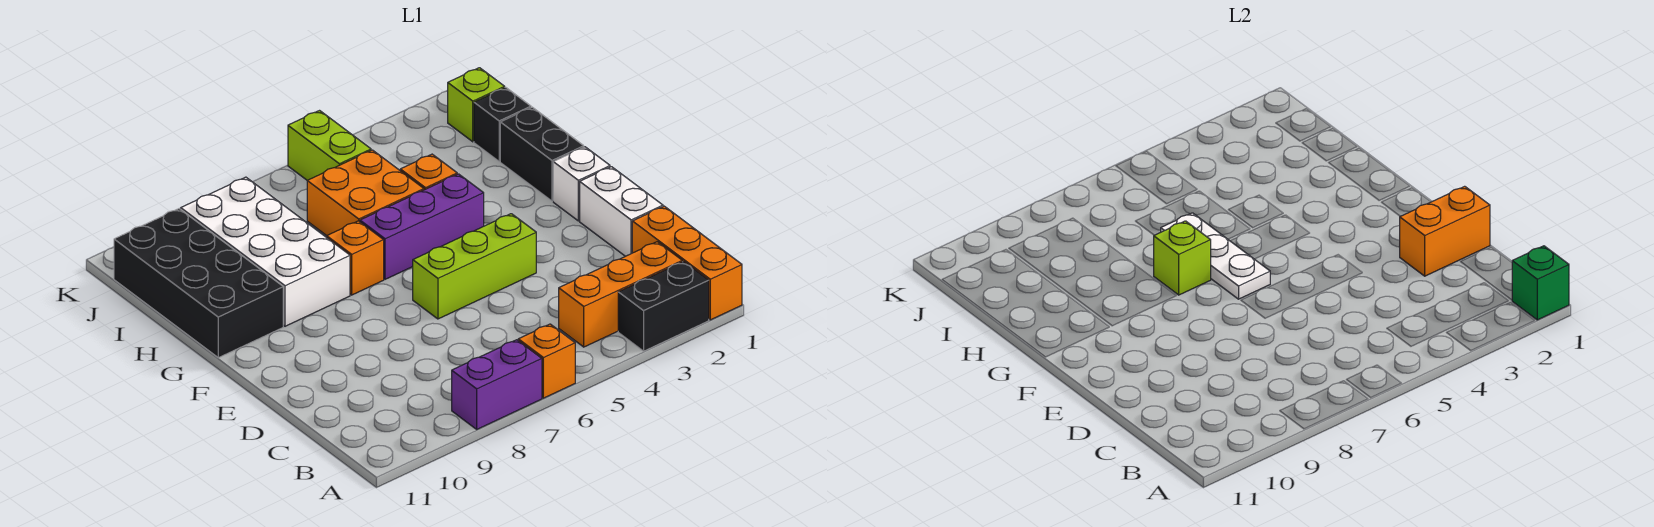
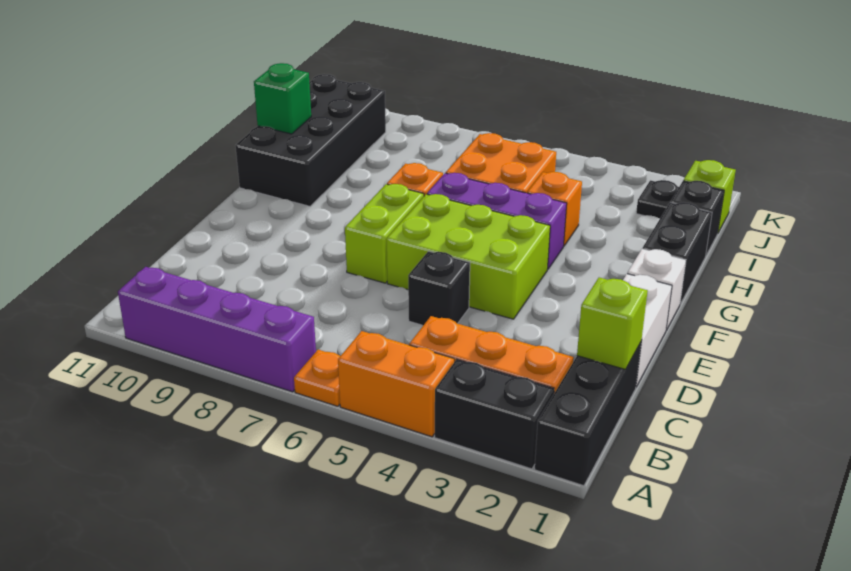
orange 1x3 brick [632,206,742,320] -> black 1x3 brick [535,343,641,486]
green 1x1 brick [1512,246,1569,320] -> green 1x1 brick moved to [254,63,311,134]
orange 1x1 brick [518,324,575,398] -> orange 1x1 plate [294,350,340,406]
purple 1x2 brick [452,340,542,429] -> purple 1x4 brick [118,267,316,392]
orange 1x2 brick [1400,186,1490,276] -> orange 1x2 brick moved to [338,331,454,437]
none -> black 1x1 brick [408,251,470,325]
lime 1x3 brick [413,214,536,319] -> lime 2x3 brick [387,194,550,319]
white 1x3 plate [1161,213,1270,299] -> none
lime 1x1 brick [1154,221,1211,295] -> lime 1x1 brick moved to [577,278,648,369]
white 2x4 brick [181,177,350,326] -> none
none -> black 1x1 plate [636,180,679,218]
lime 1x2 brick [288,111,371,180] -> lime 1x2 brick moved to [345,184,424,283]

